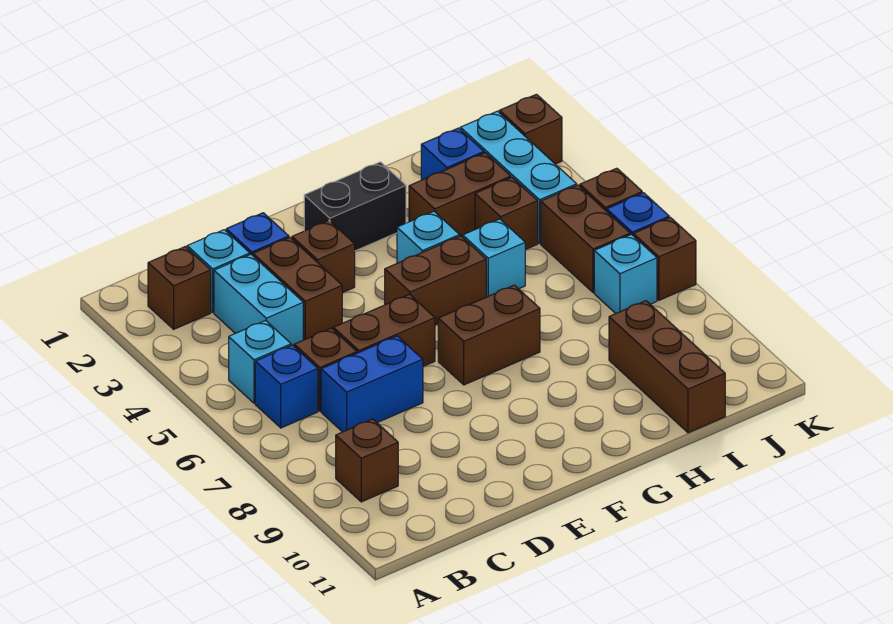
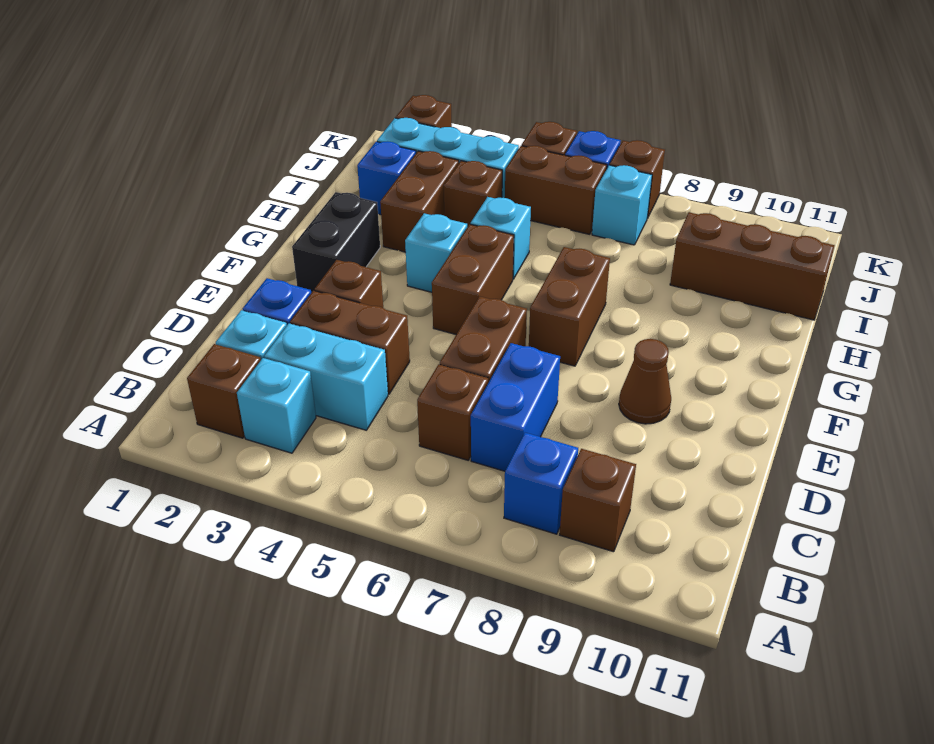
cyan 1x1 brick [229,321,291,403] -> cyan 1x1 brick moved to [237,358,316,453]
blue 1x1 brick [255,345,318,428] -> blue 1x1 brick moved to [504,433,578,534]
none -> brown 1x1 cone [619,339,671,424]

